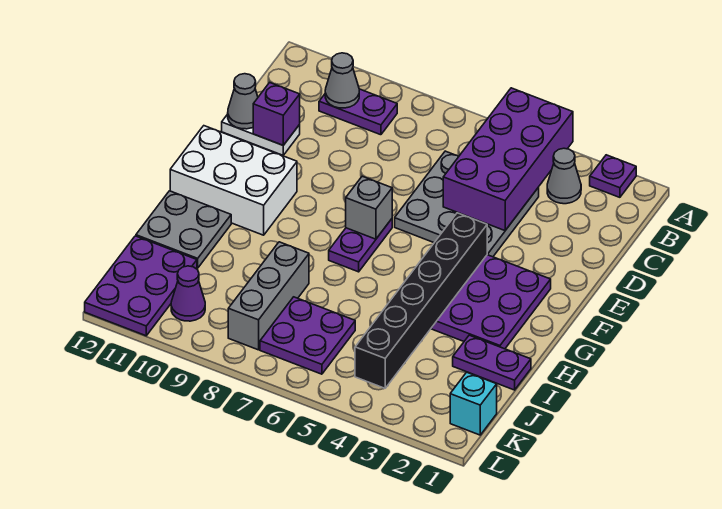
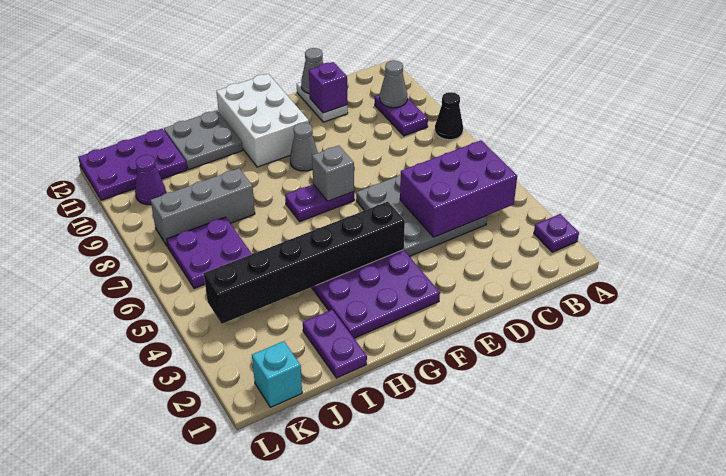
purple 2x4 brick [443,88,573,231] -> purple 2x3 brick [400,140,517,237]
none -> black 1x1 cone [435,92,463,140]
grey 1x1 cone [547,148,581,204] -> grey 1x1 cone moved to [290,123,318,171]

